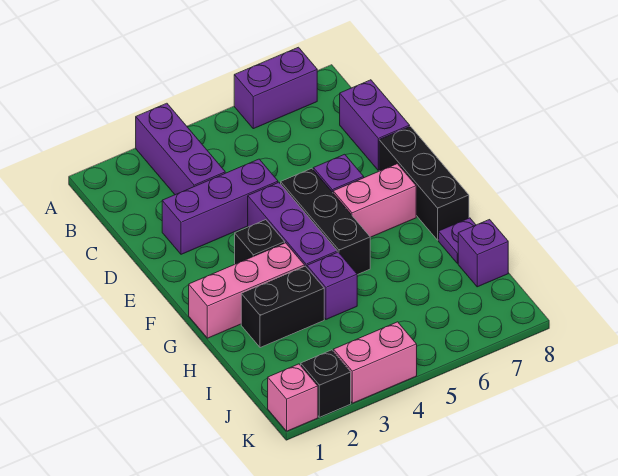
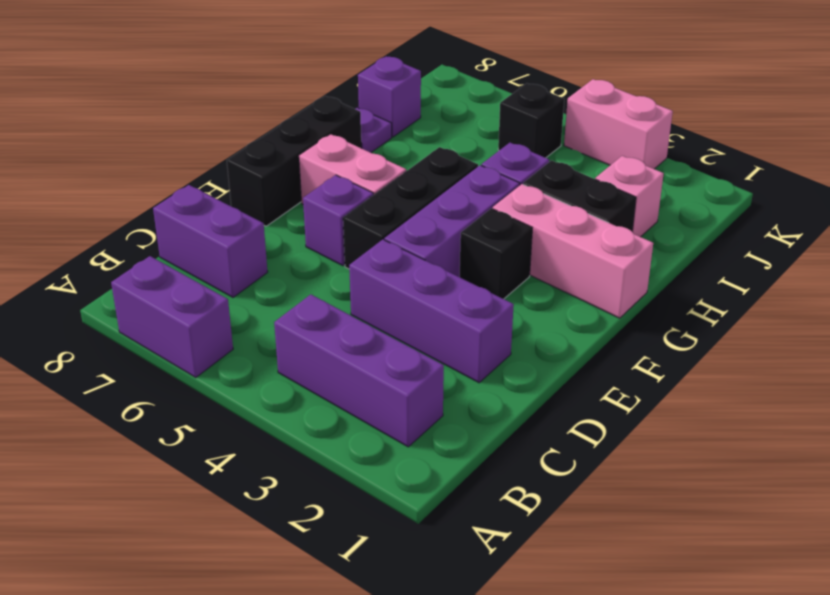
purple 1x3 brick [136,103,225,195] -> purple 1x3 brick turned to [274,294,444,447]
purple 1x2 brick [340,80,410,170] -> purple 1x2 brick turned to [153,185,268,297]
pink 1x1 brick [268,364,318,431] -> pink 1x1 brick moved to [595,156,664,237]
black 1x1 brick [301,350,351,417] -> black 1x1 brick moved to [498,83,564,158]

